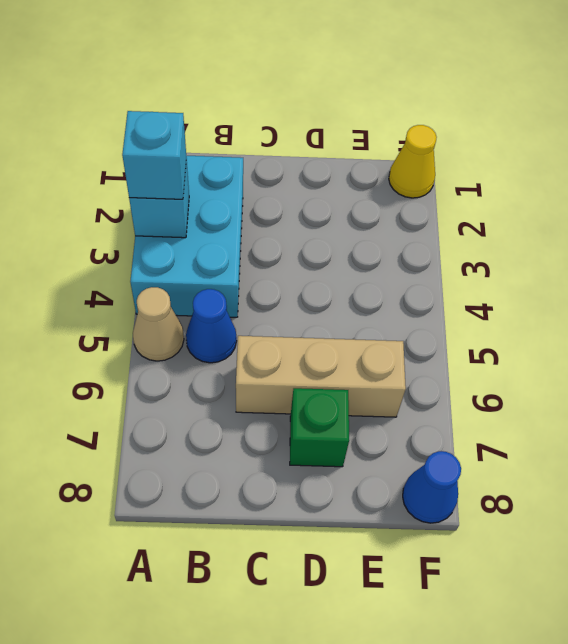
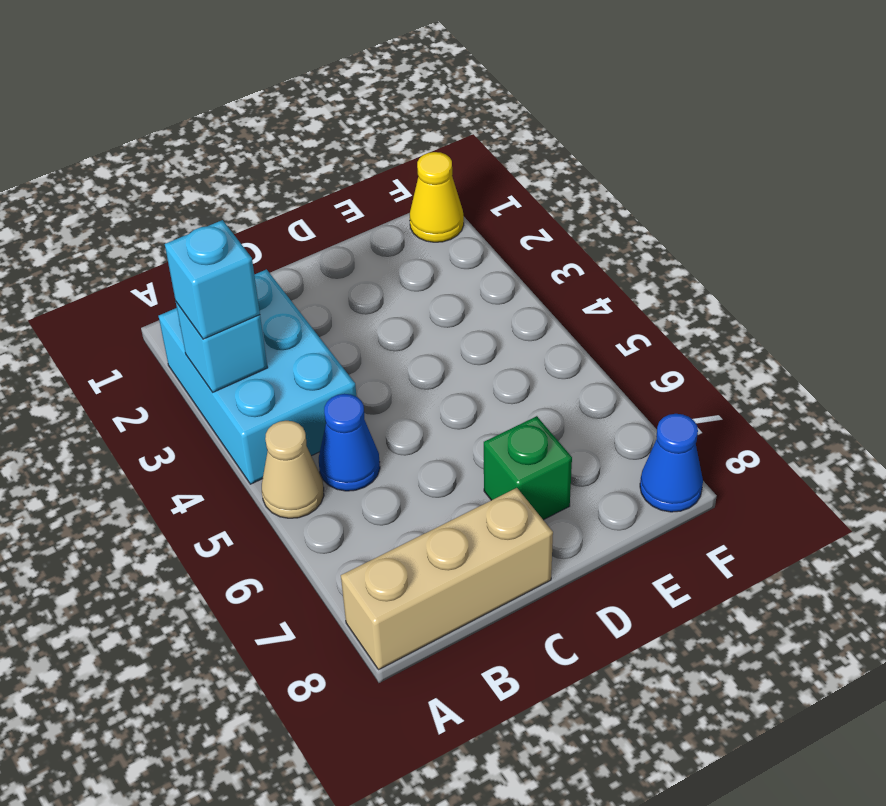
tan 1x3 brick [236,336,406,417] -> tan 1x3 brick moved to [341,488,553,670]

